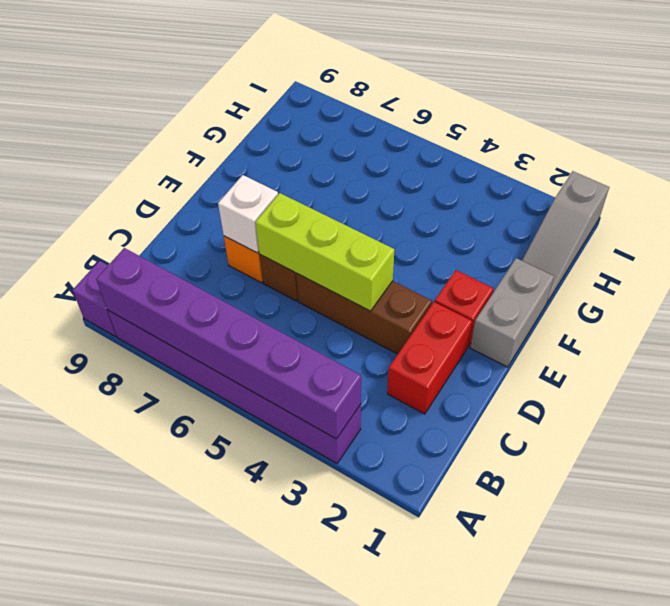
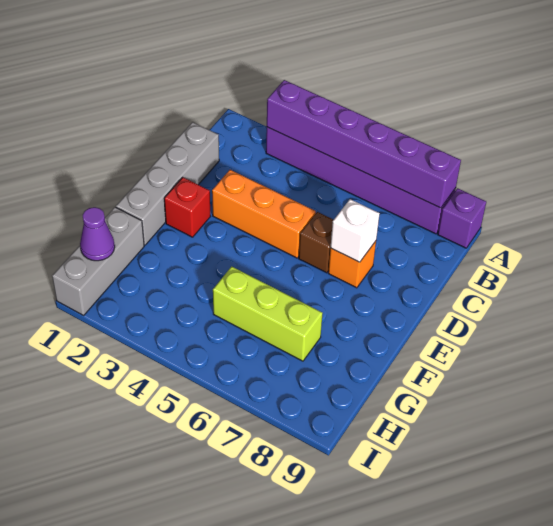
red 1x2 brick [387,302,472,414] -> none
brown 1x3 brick [296,273,432,354] -> orange 1x3 brick [212,170,316,258]
lime 1x3 brick [255,193,394,311] -> lime 1x3 brick moved to [213,266,323,361]
grey 1x2 brick [470,258,554,367] -> grey 1x4 brick [116,122,219,245]
grey 1x3 slope [522,171,609,302] -> grey 1x3 brick [52,207,144,315]
none -> purple 1x1 cone [80,207,115,261]

